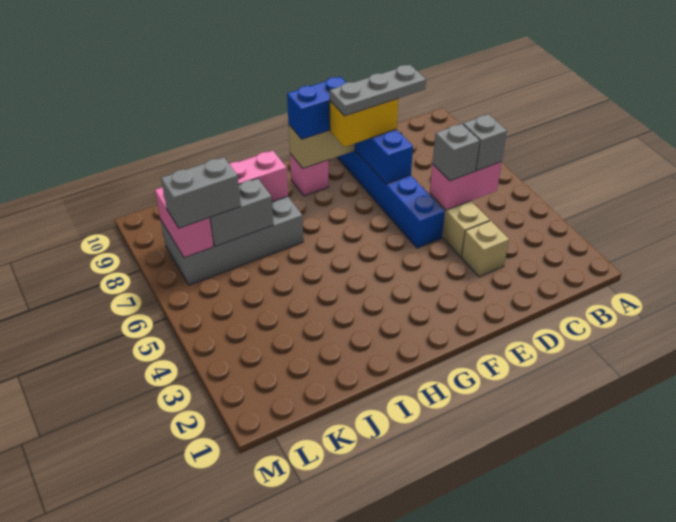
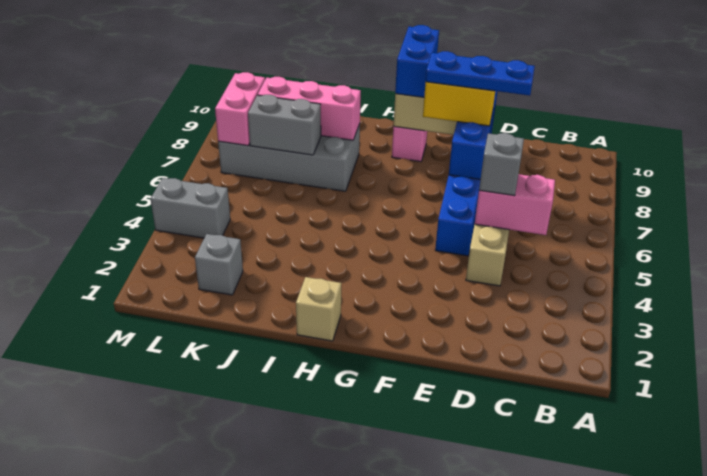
grey 1x1 brick [463,114,507,171] -> grey 1x1 brick moved to [195,234,243,295]
tan 1x1 brick [462,221,509,277] -> tan 1x1 brick moved to [296,277,341,341]
grey 1x3 plate [330,65,426,116] -> blue 1x3 plate [426,51,535,96]
blue 1x2 brick [287,77,346,139] -> blue 1x2 brick turned to [395,25,439,97]
grey 1x2 brick [161,157,241,228] -> grey 1x2 brick moved to [151,178,230,238]

